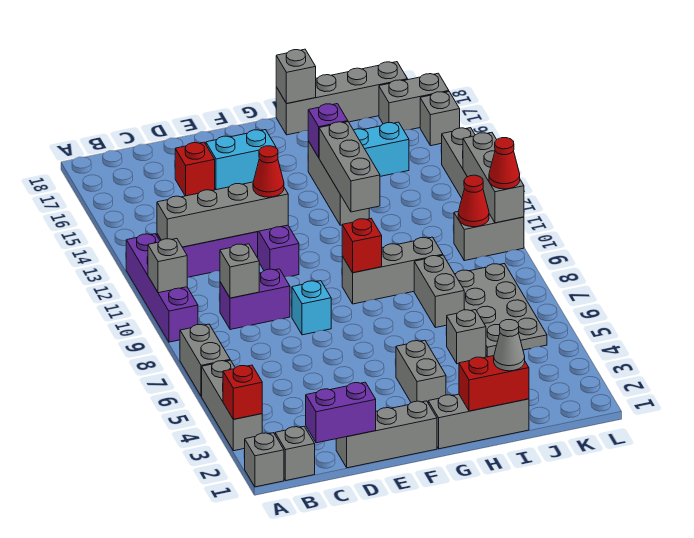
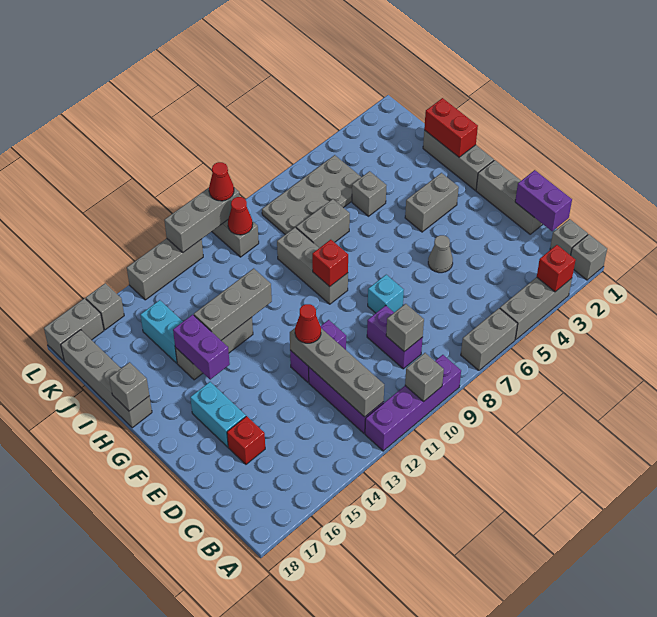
purple 1x1 brick [308,104,348,158] -> purple 1x2 brick [173,315,230,380]
grey 1x1 cone [494,320,525,371] -> grey 1x1 cone moved to [428,235,453,273]
grey 1x2 brick [379,73,449,130] -> grey 1x2 brick turned to [44,298,104,360]

